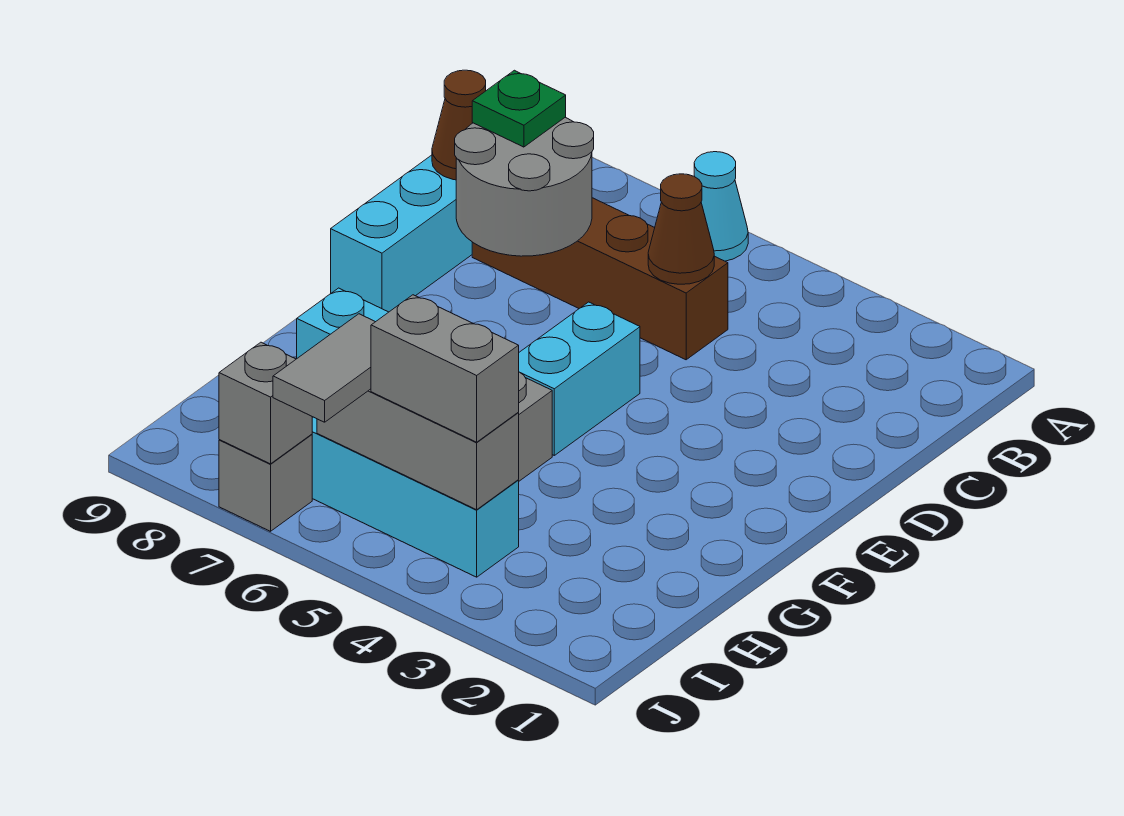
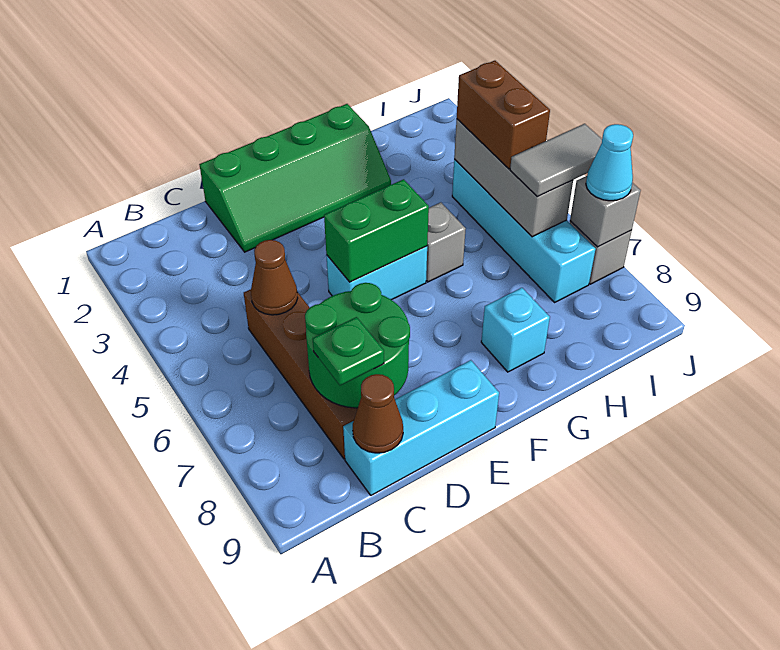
cyan 1x1 cone [694,152,748,261] -> cyan 1x1 cone moved to [586,124,633,201]
grey 2x2 round brick [455,118,594,256] -> green 2x2 round brick [305,283,410,408]
none -> green 2x4 slope [199,104,391,252]
none -> green 1x2 brick [324,179,429,282]
grey 1x2 brick [371,295,519,442] -> brown 1x2 brick [457,61,550,169]

